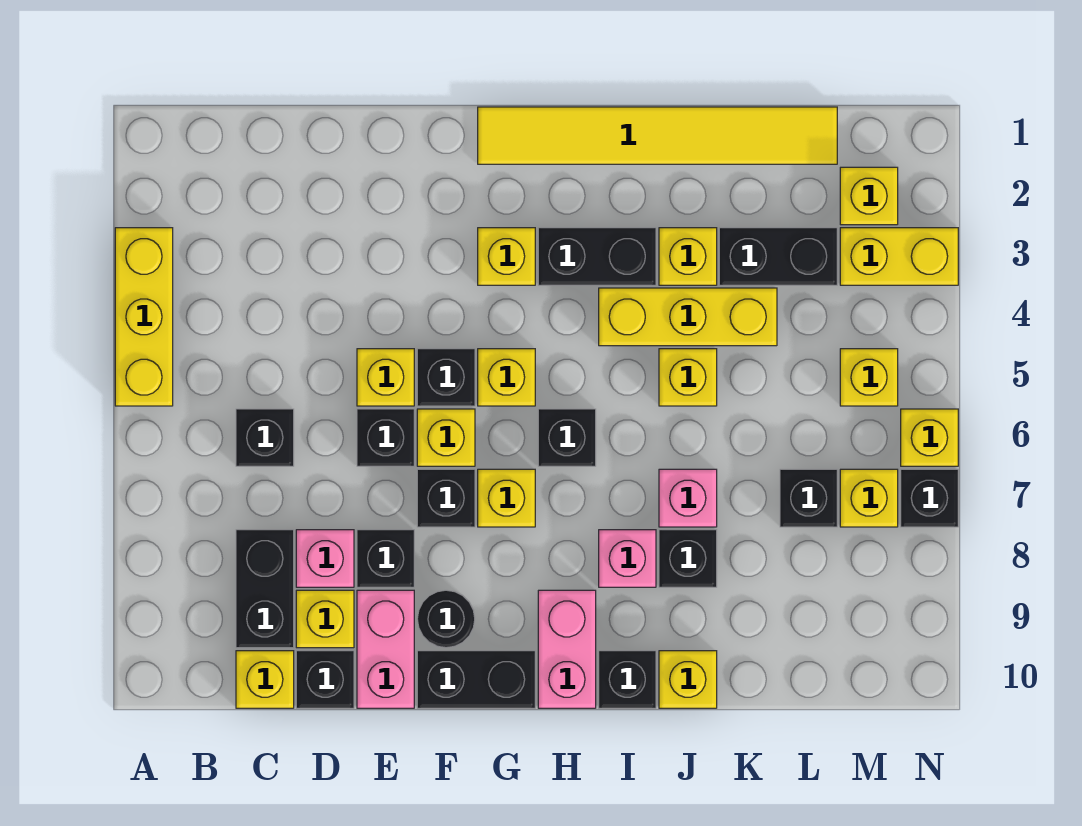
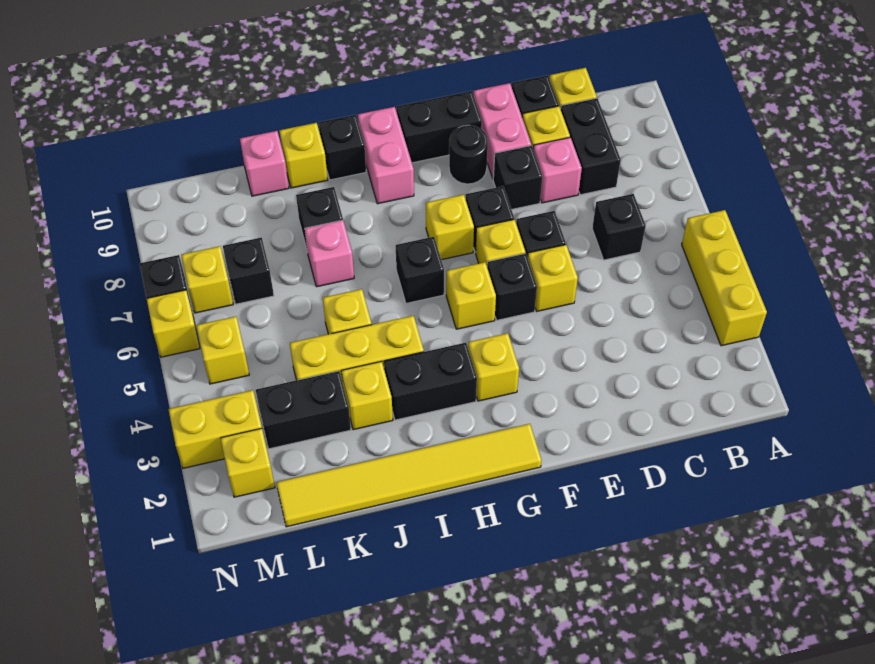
pink 1x1 brick [599,530,656,587] -> pink 1x1 brick moved to [240,131,289,196]

